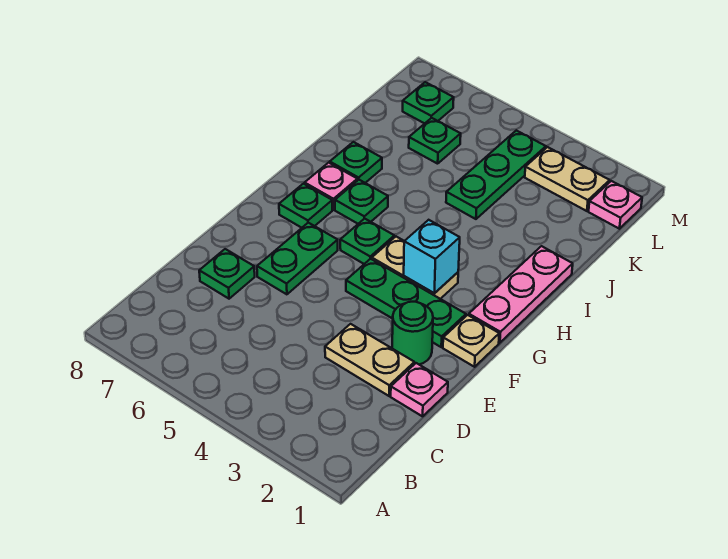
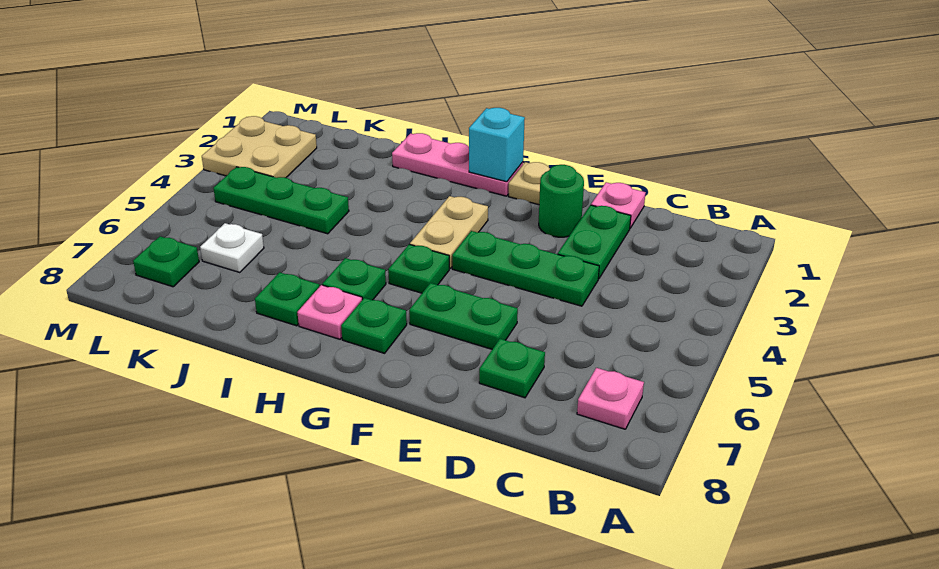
tan 1x2 plate [325,324,414,396] -> green 1x2 plate [558,205,631,279]
green 1x3 plate [346,259,466,347] -> green 1x3 plate turned to [452,231,599,306]
cyan 1x1 brick [404,220,460,293] -> cyan 1x1 brick moved to [469,108,525,182]
green 1x1 plate [409,118,461,164] -> white 1x1 plate [200,223,264,273]
pink 1x1 plate [589,181,642,229] -> pink 1x1 plate moved to [577,368,644,429]
tan 1x2 plate [525,147,610,211] -> tan 2x2 plate [202,116,317,178]

